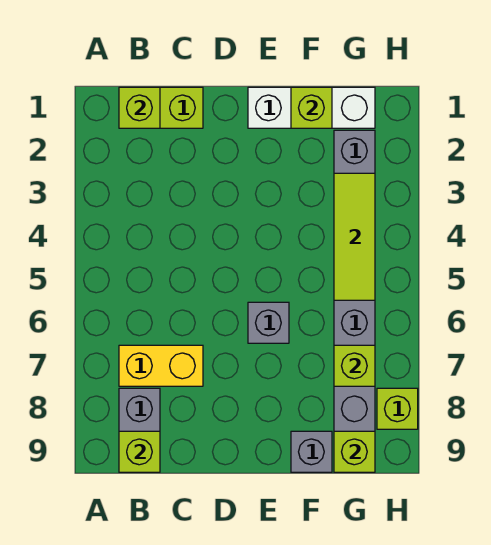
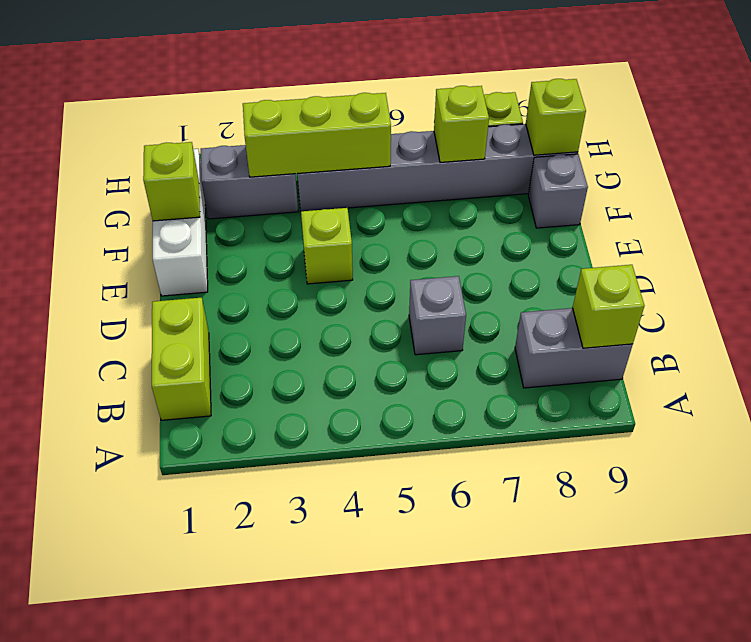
lime 1x1 brick [119,87,160,128] -> lime 1x1 brick moved to [301,208,353,284]
yellow 1x2 brick [119,345,203,386] -> none
grey 1x1 brick [248,302,289,343] -> grey 1x1 brick moved to [409,276,466,355]
lime 1x3 tile [334,173,375,300] -> lime 1x3 brick [243,93,391,177]

